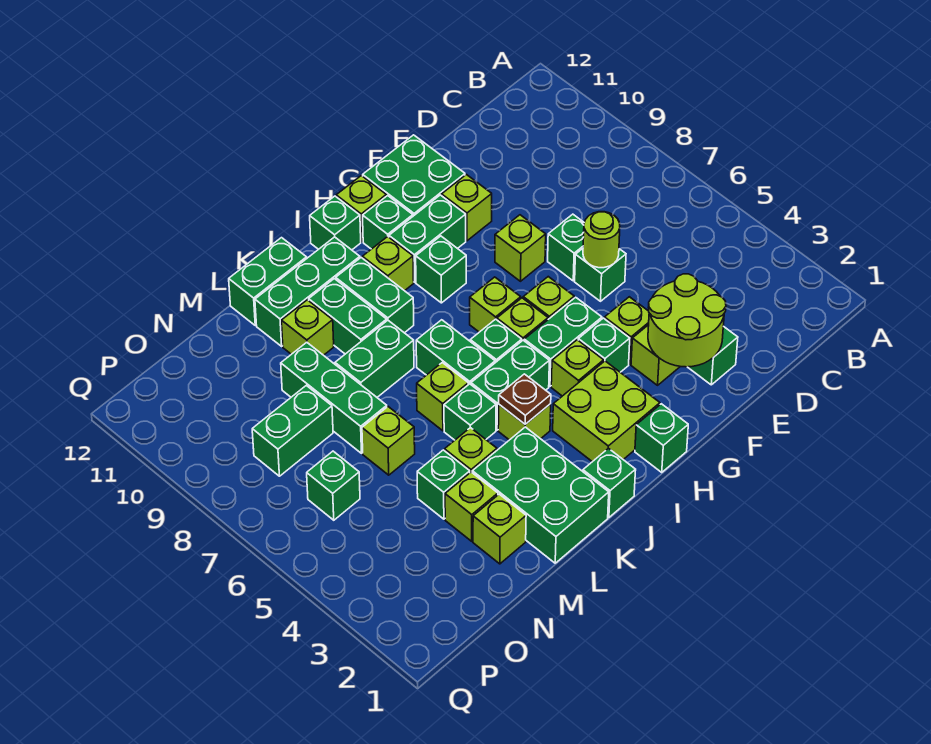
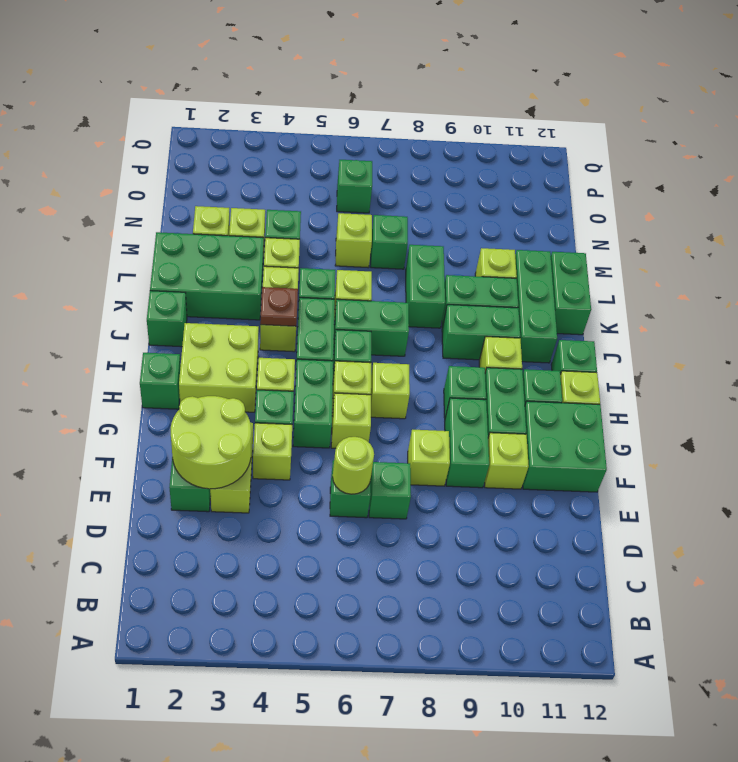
lime 1x1 brick [498,404,551,440] -> lime 1x2 brick [260,266,299,352]
green 1x3 brick [281,342,387,453] -> green 1x1 brick [371,215,408,269]
green 1x2 brick [252,385,333,476] -> green 1x2 brick moved to [445,398,489,488]

